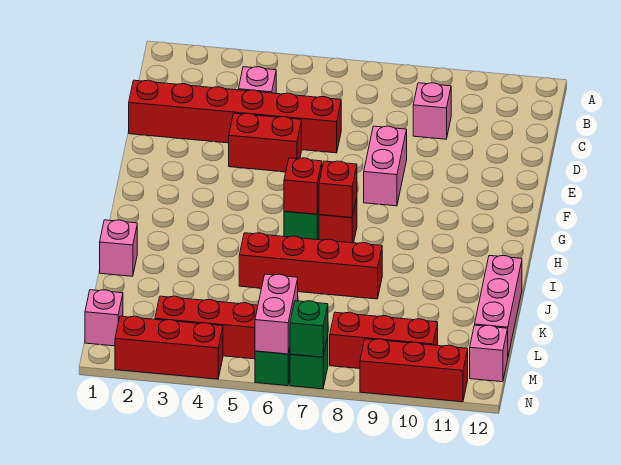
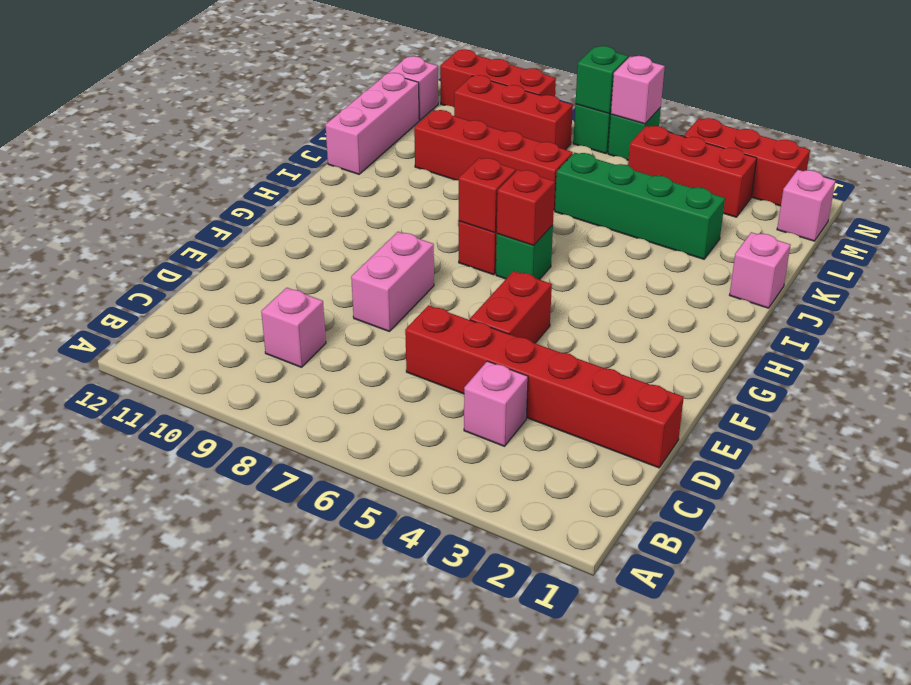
red 1x2 brick [229,113,302,172] -> red 1x2 brick turned to [470,271,552,343]
red 1x4 brick [239,233,382,299] -> red 1x4 brick moved to [414,110,573,210]
none -> green 1x4 brick [555,153,725,259]
pink 1x2 brick [255,274,298,354] -> pink 1x1 brick [611,56,665,124]

